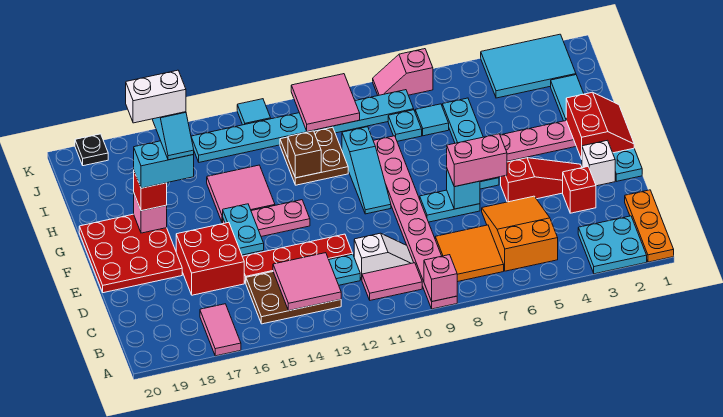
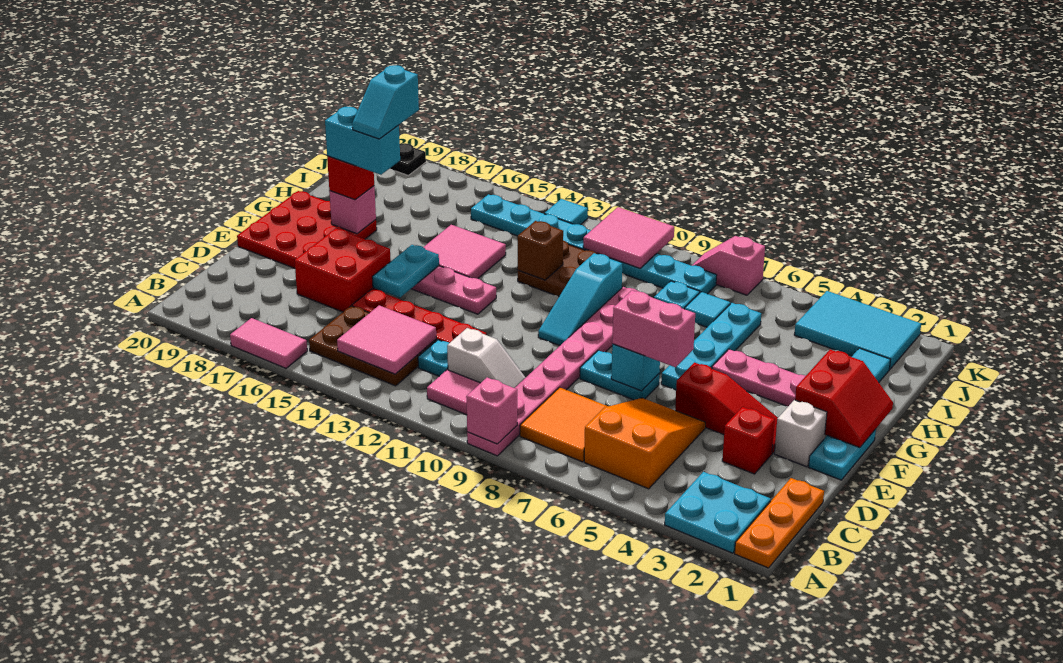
pink 1x2 tile [200,304,241,356] -> pink 1x2 tile turned to [230,318,307,368]
white 1x2 brick [126,70,186,123] -> none

